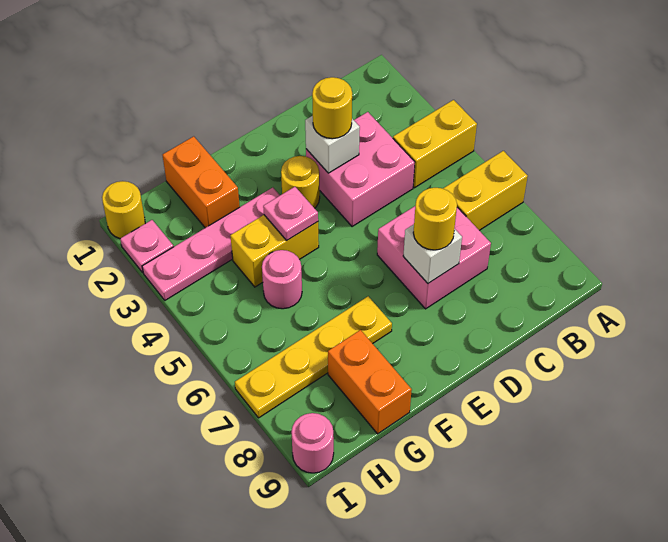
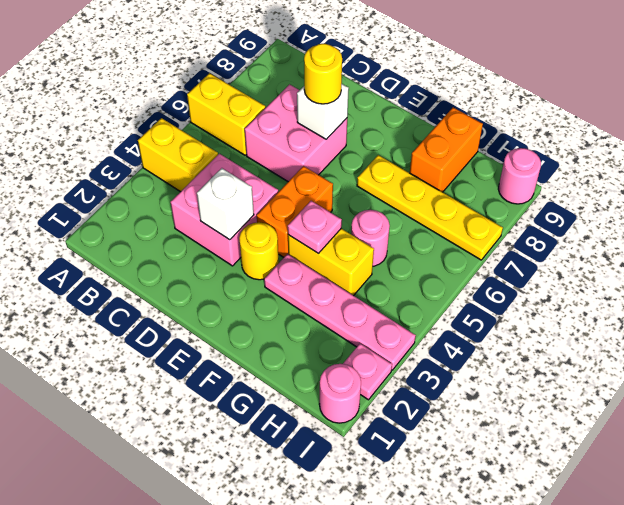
yellow 1x1 round brick [312,77,352,139] -> none
orange 1x2 brick [163,136,240,228] -> orange 1x2 brick moved to [257,166,333,257]
yellow 1x1 round brick [102,181,145,238] -> pink 1x1 round brick [319,364,361,423]

